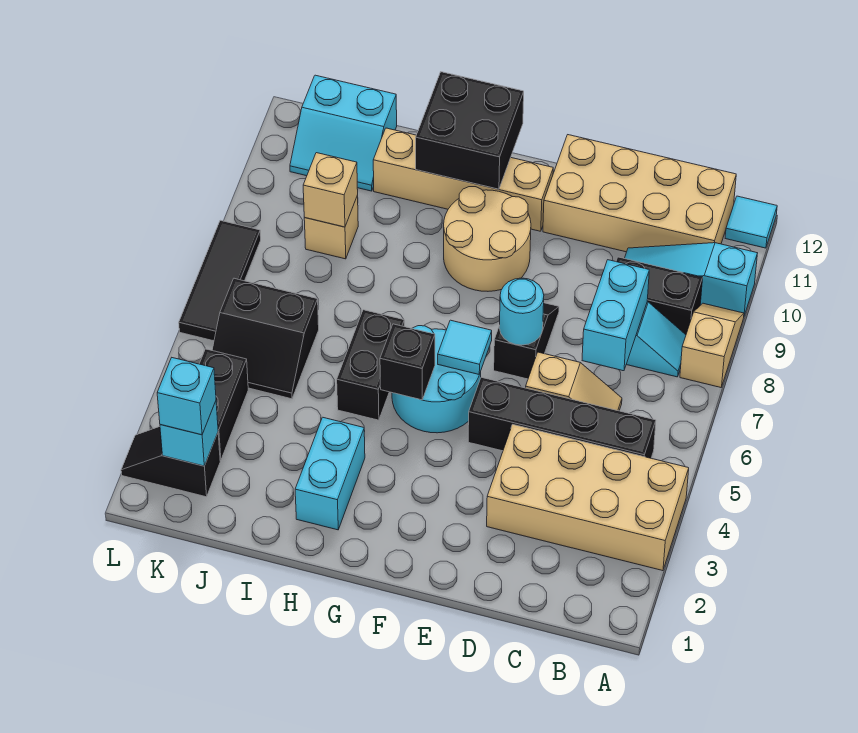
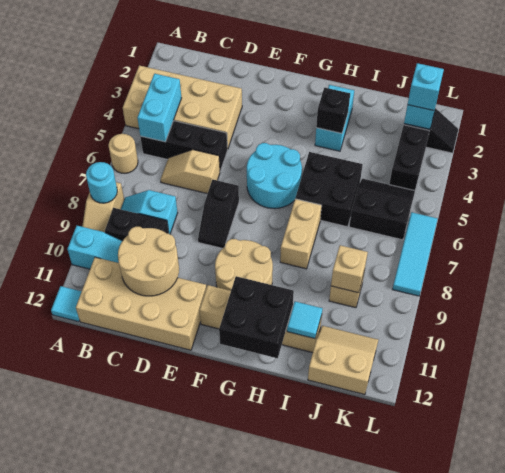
none -> tan 1x1 round brick [109,134,138,173]
black 1x4 brick [468,377,656,458] -> black 1x3 brick [140,121,228,171]
cyan 1x2 brick [582,260,649,371] -> cyan 1x2 brick moved to [137,74,181,142]
none -> tan 2x2 round brick [118,227,179,296]
cyan 1x1 round brick [499,278,544,345] -> cyan 1x1 round brick moved to [86,162,117,203]
cyan 1x1 tile [438,320,492,374] -> cyan 1x1 tile moved to [287,302,323,339]
black 1x1 brick [380,324,435,400] -> black 1x1 brick moved to [316,88,350,133]
black 1x2 brick [337,310,404,420] -> black 2x2 brick [295,152,363,227]
none -> tan 1x2 brick [280,199,322,269]
cyan 2x2 slope [290,75,397,191] -> tan 2x2 slope [308,326,378,395]
black 1x3 tile [179,220,261,341] -> cyan 1x3 tile [393,212,437,296]

